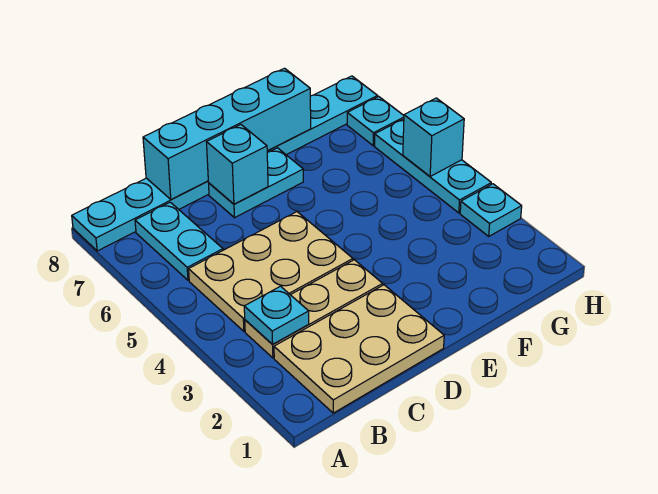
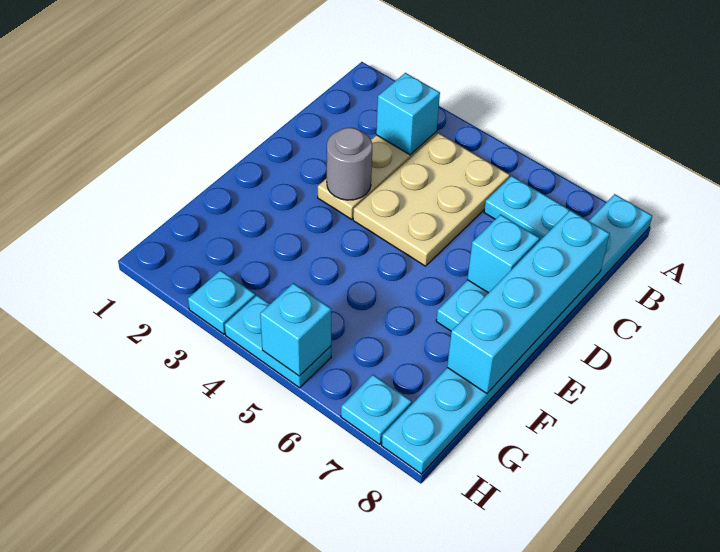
tan 2x3 plate [274,285,444,413] -> none
cyan 1x1 plate [244,286,309,345] -> cyan 1x1 brick [376,73,440,155]
none -> grey 1x1 round brick [327,128,372,200]
cyan 1x3 plate [374,119,491,213] -> cyan 1x2 plate [225,295,331,388]

